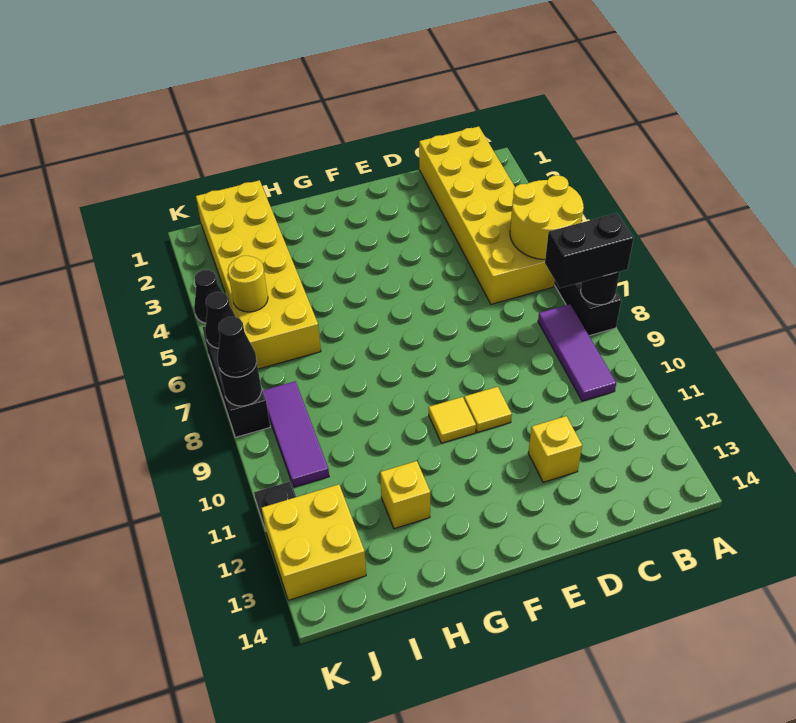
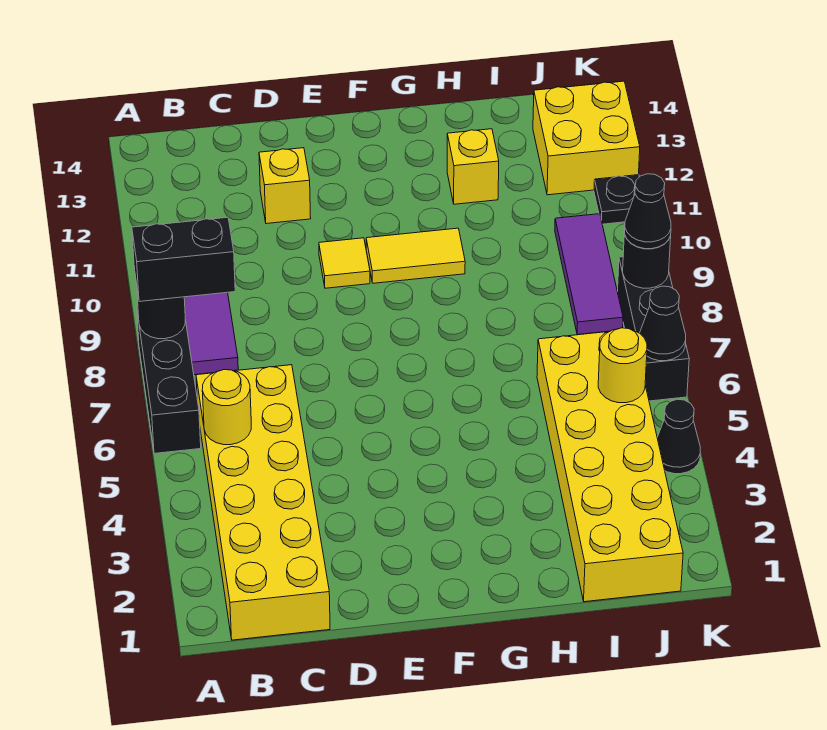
yellow 2x2 round brick [510,175,584,259] -> yellow 1x1 round brick [202,369,251,445]
yellow 1x1 tile [429,397,476,443] -> yellow 1x2 tile [366,228,465,283]

